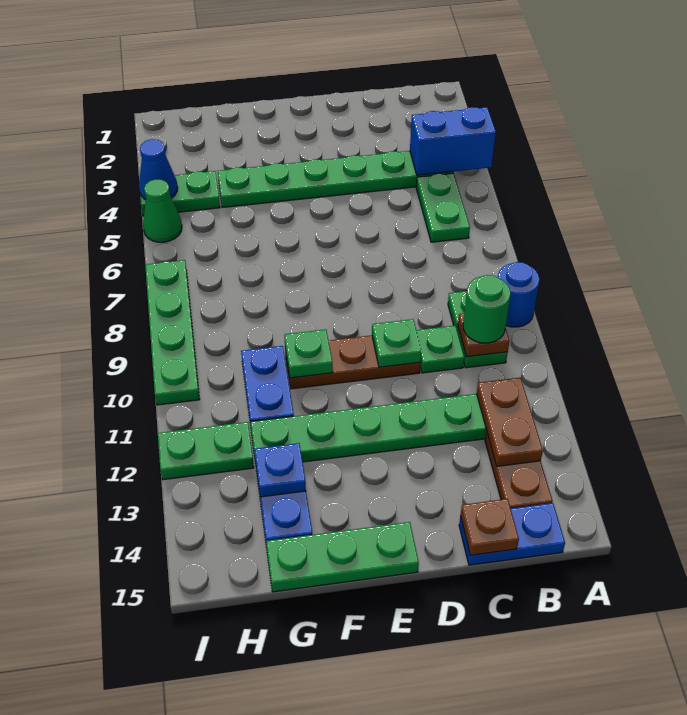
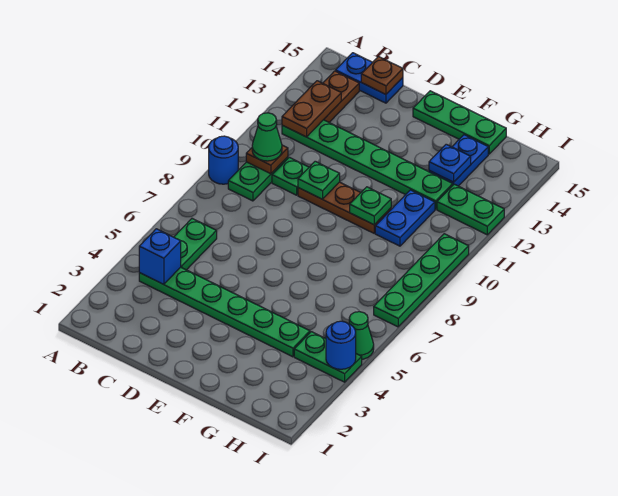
blue 1x2 brick [410,107,496,175] -> blue 1x1 brick [139,229,181,284]
green 1x1 round brick [463,275,511,343] -> green 1x1 cone [252,113,282,161]
blue 1x1 cone [139,139,178,200] -> blue 1x1 round brick [326,321,356,369]

